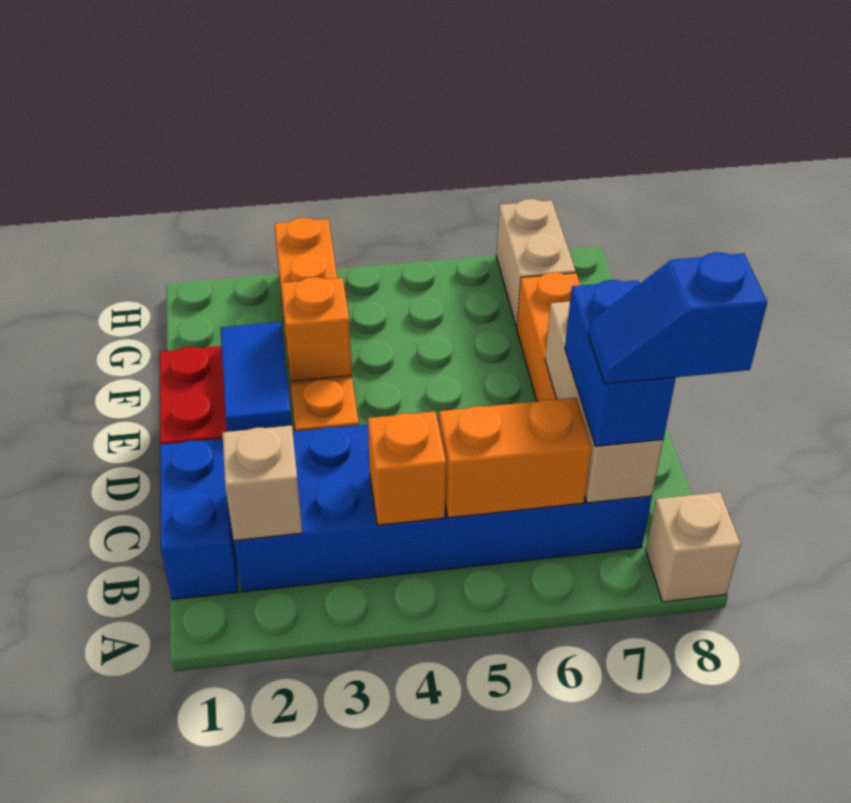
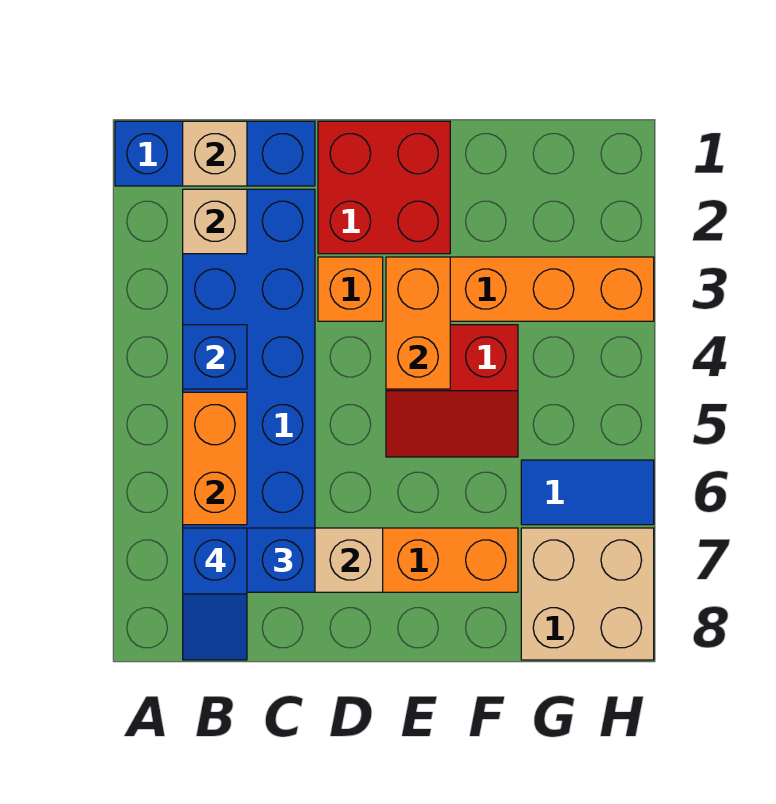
tan 1x1 brick [646,492,741,602] -> tan 1x1 brick moved to [183,121,247,186]
blue 1x2 brick [160,439,238,600] -> blue 1x3 brick [115,121,315,186]
orange 1x1 brick [368,411,446,525] -> blue 1x1 brick [183,325,247,389]
blue 1x2 slope [588,252,767,384] -> blue 1x2 slope turned to [183,528,247,660]
blue 1x2 tile [221,322,292,432] -> blue 1x2 tile moved to [521,460,654,525]
orange 1x1 brick [281,277,352,381] -> orange 1x2 brick [386,257,450,389]
none -> red 2x2 slope [386,325,518,457]
tan 1x2 brick [496,199,576,328] -> tan 2x2 brick [521,528,654,660]

